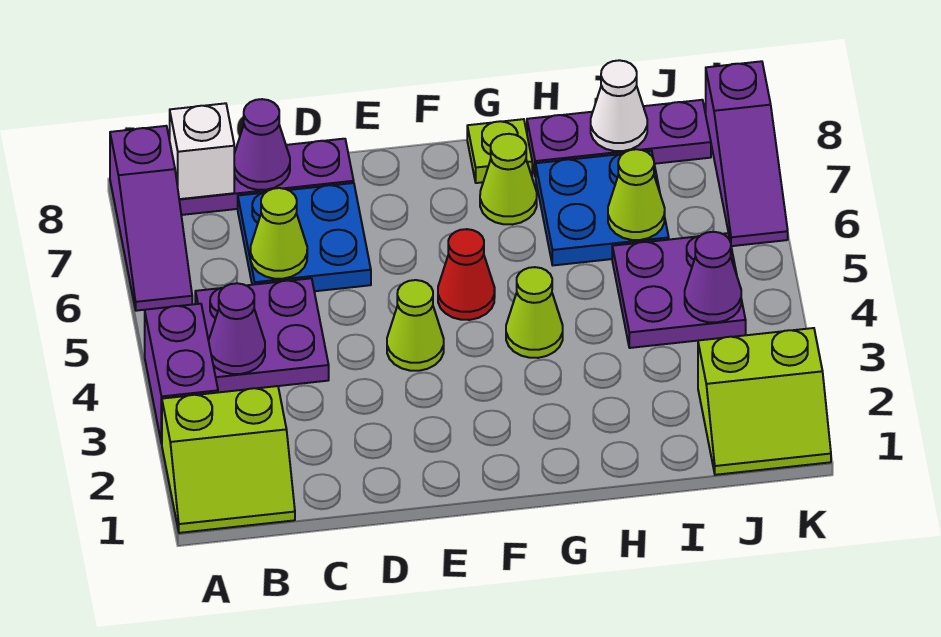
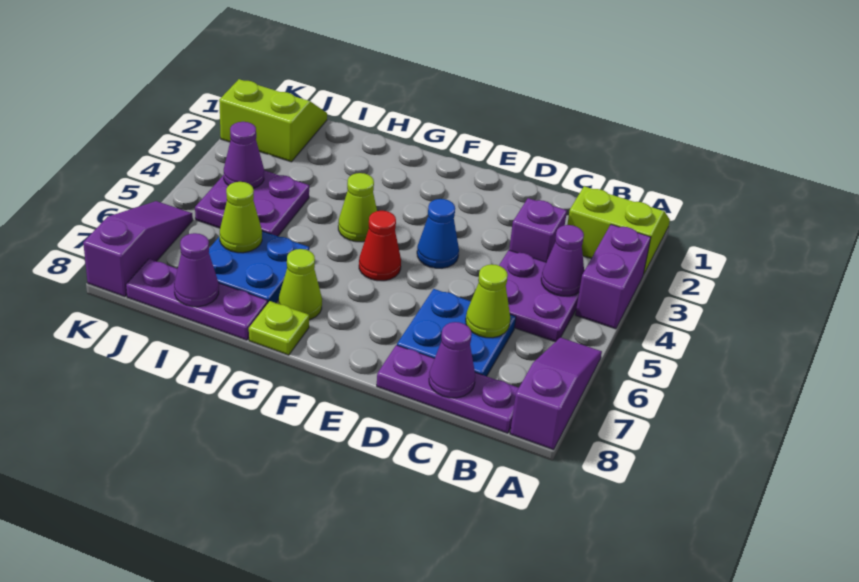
white 1x1 brick [170,103,234,199] -> none
none -> purple 1x1 brick [509,198,567,262]
lime 1x1 cone [387,280,444,371] -> blue 1x1 cone [417,199,459,268]
white 1x1 cone [591,60,647,151] -> purple 1x1 cone [174,233,219,307]

